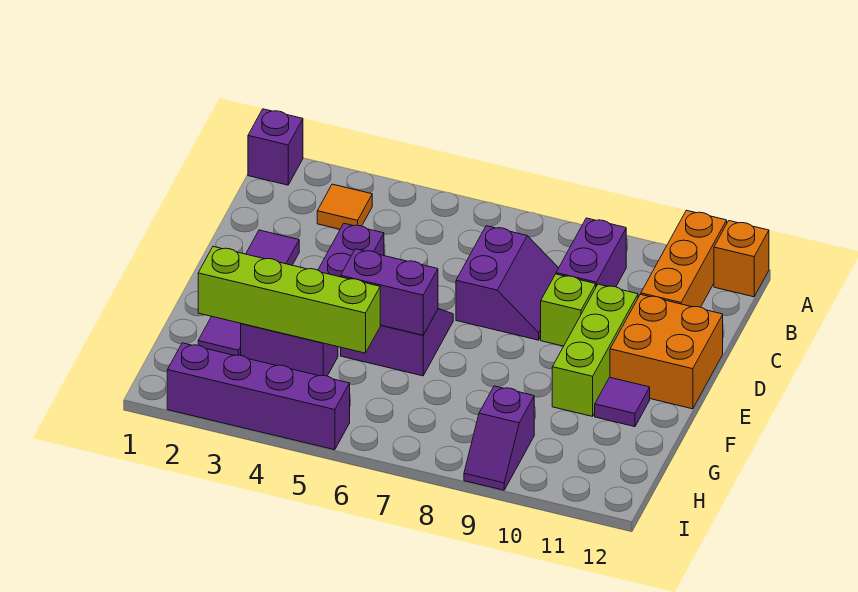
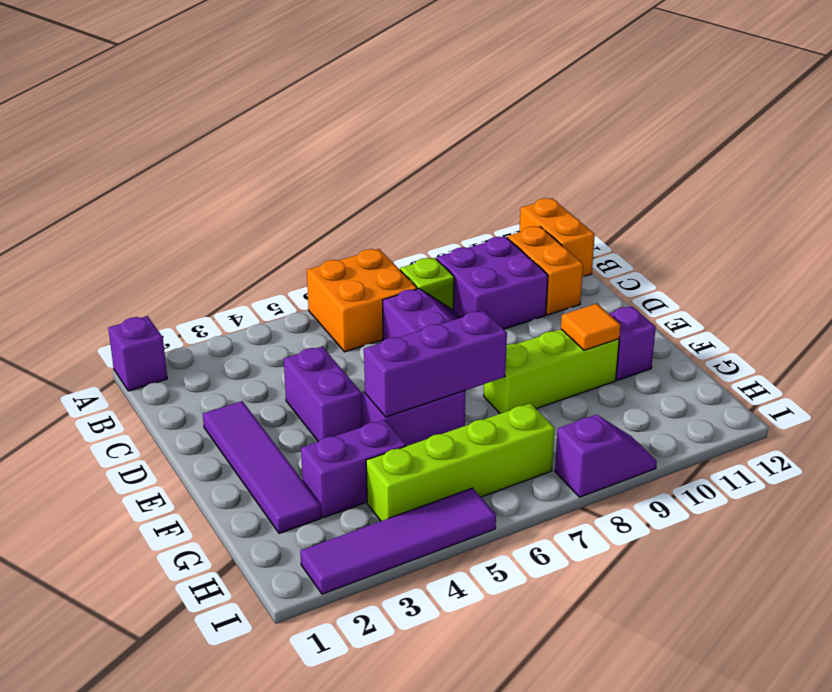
orange 1x3 brick [641,210,727,307] -> orange 1x2 brick [507,226,583,315]
orange 1x1 brick [714,221,769,297] -> orange 1x2 brick [520,198,595,277]
orange 1x1 tile [317,184,372,229] -> orange 1x1 tile moved to [561,304,621,350]
purple 1x2 brick [556,218,626,287] -> purple 2x2 brick [436,237,548,329]
lime 1x1 brick [541,274,596,346] -> lime 1x1 brick moved to [400,258,454,310]
lime 1x3 brick [552,284,638,416] -> lime 1x3 brick turned to [484,329,619,414]
orange 2x2 brick [610,294,723,409] -> orange 2x2 brick moved to [307,249,417,352]
purple 1x2 brick [341,249,438,335] -> purple 1x3 brick [364,310,507,417]
purple 1x1 tile [595,377,650,427] -> purple 1x1 brick [609,306,656,380]
lime 1x4 brick [198,247,381,353] -> lime 1x4 brick moved to [366,403,555,521]
purple 1x2 slope [464,386,534,490] -> purple 1x2 slope turned to [555,415,657,497]
purple 1x4 brick [167,343,350,450] -> purple 1x4 tile [300,488,496,594]

